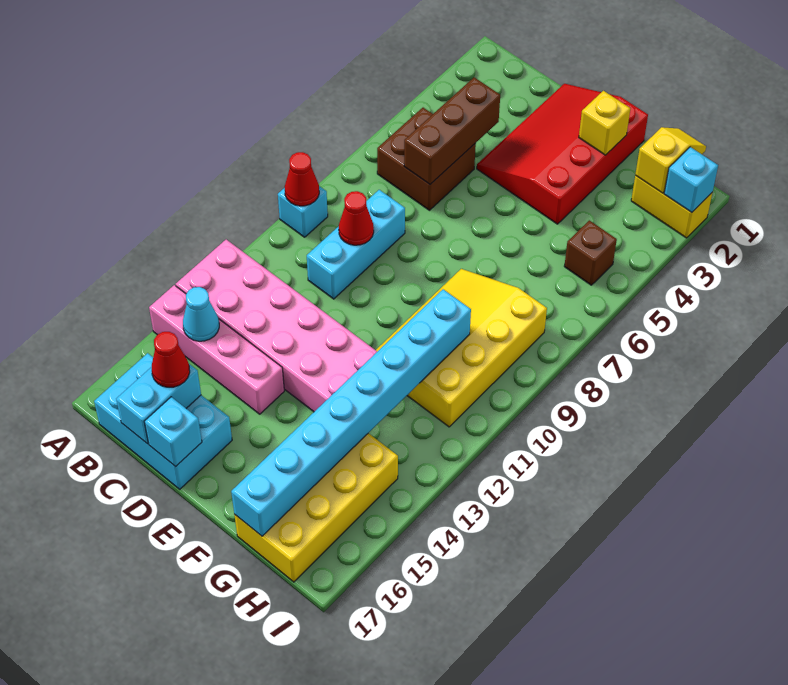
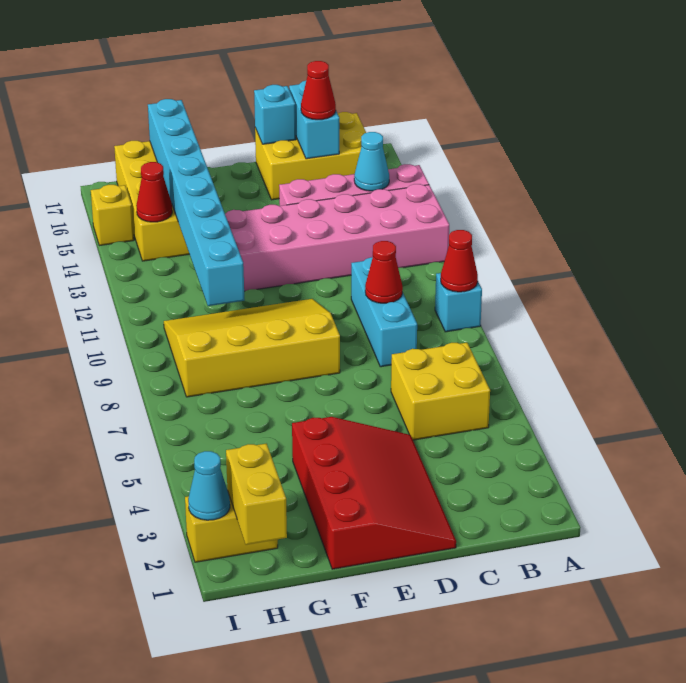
brown 2x2 brick [377,108,476,210] -> yellow 2x2 brick [391,343,490,440]
cyan 2x3 brick [94,353,232,489] -> yellow 2x3 brick [255,112,366,200]
brown 1x3 brick [404,77,500,184] -> none
yellow 1x1 brick [579,91,630,155] -> yellow 1x1 brick moved to [91,185,134,246]
yellow 3x4 slope [376,269,547,427] -> yellow 3x4 slope turned to [164,299,340,397]
yellow 1x2 slope [635,127,706,193] -> yellow 1x2 brick [226,444,287,545]
brown 1x1 brick [564,220,617,285] -> none
none -> red 1x1 cone [136,162,172,222]
cyan 1x1 brick [664,147,718,212] -> cyan 1x1 cone [188,451,230,520]

